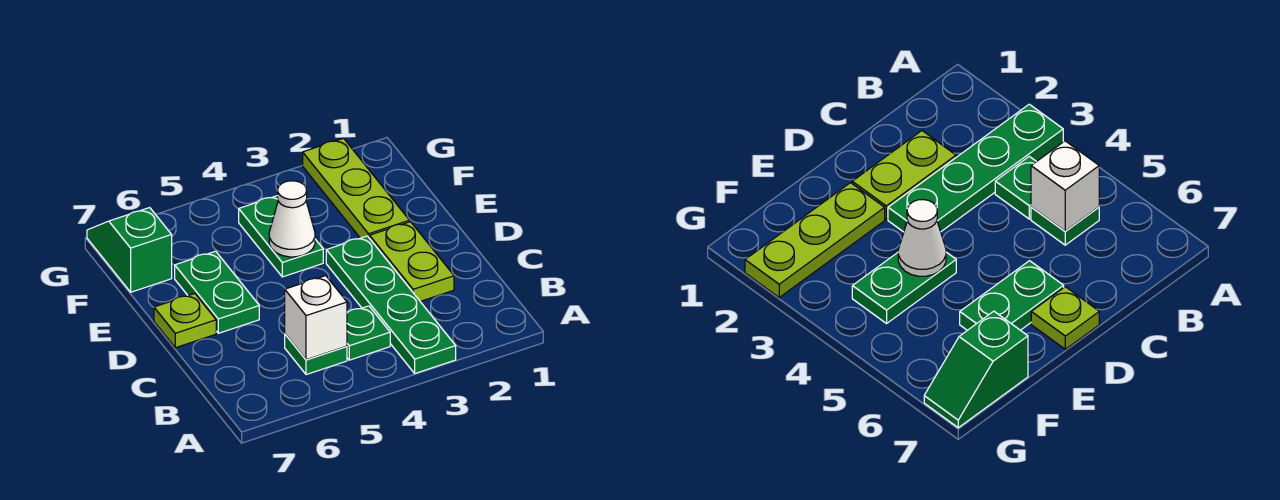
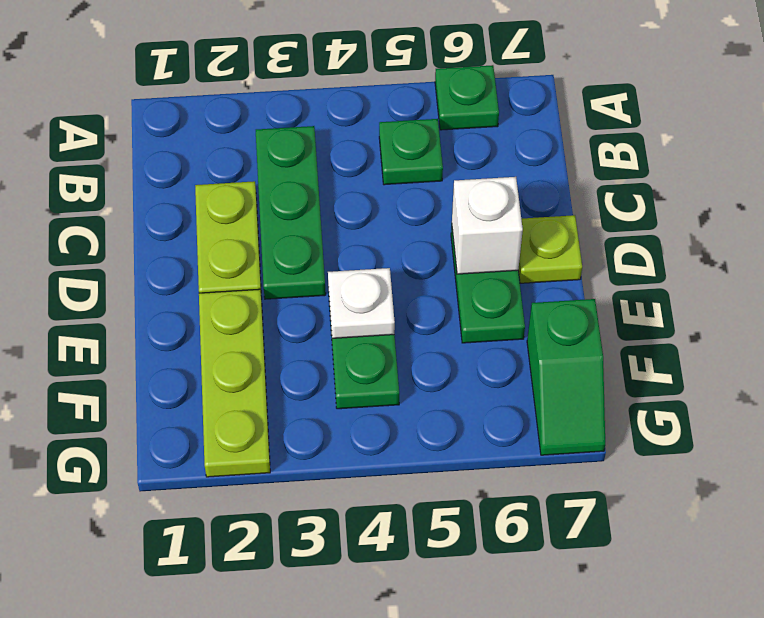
green 1x4 plate [326,236,456,373] -> green 1x3 plate [256,126,326,299]
green 1x1 plate [347,306,390,360] -> green 1x1 plate moved to [435,65,499,130]
white 1x1 brick [285,276,347,360] -> white 1x1 brick moved to [452,177,523,274]
white 1x1 cone [269,181,315,257] -> white 1x1 plate [328,268,395,338]

